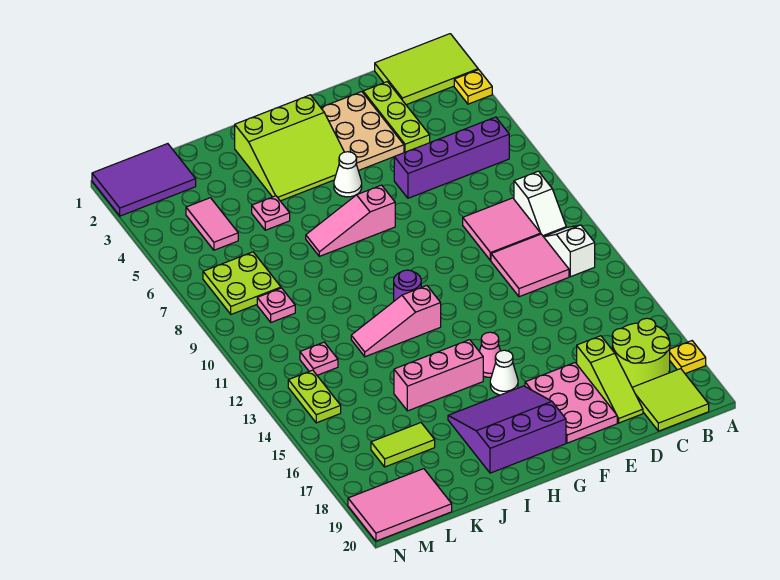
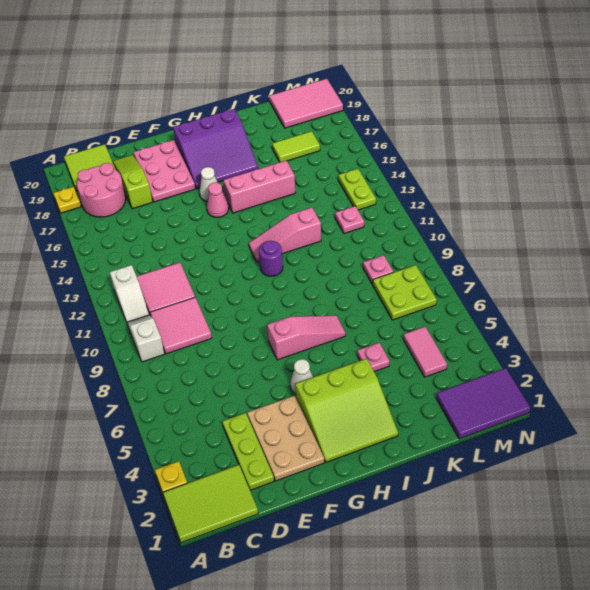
purple 1x4 brick [394,117,509,198] -> none
lime 2x2 round brick [612,318,670,387] -> pink 2x2 round brick [77,163,126,217]
lime 3x3 slope [235,95,344,201] -> lime 3x3 slope turned to [295,359,398,462]
pink 1x3 slope [351,286,441,357] -> pink 1x3 slope turned to [249,207,321,262]

